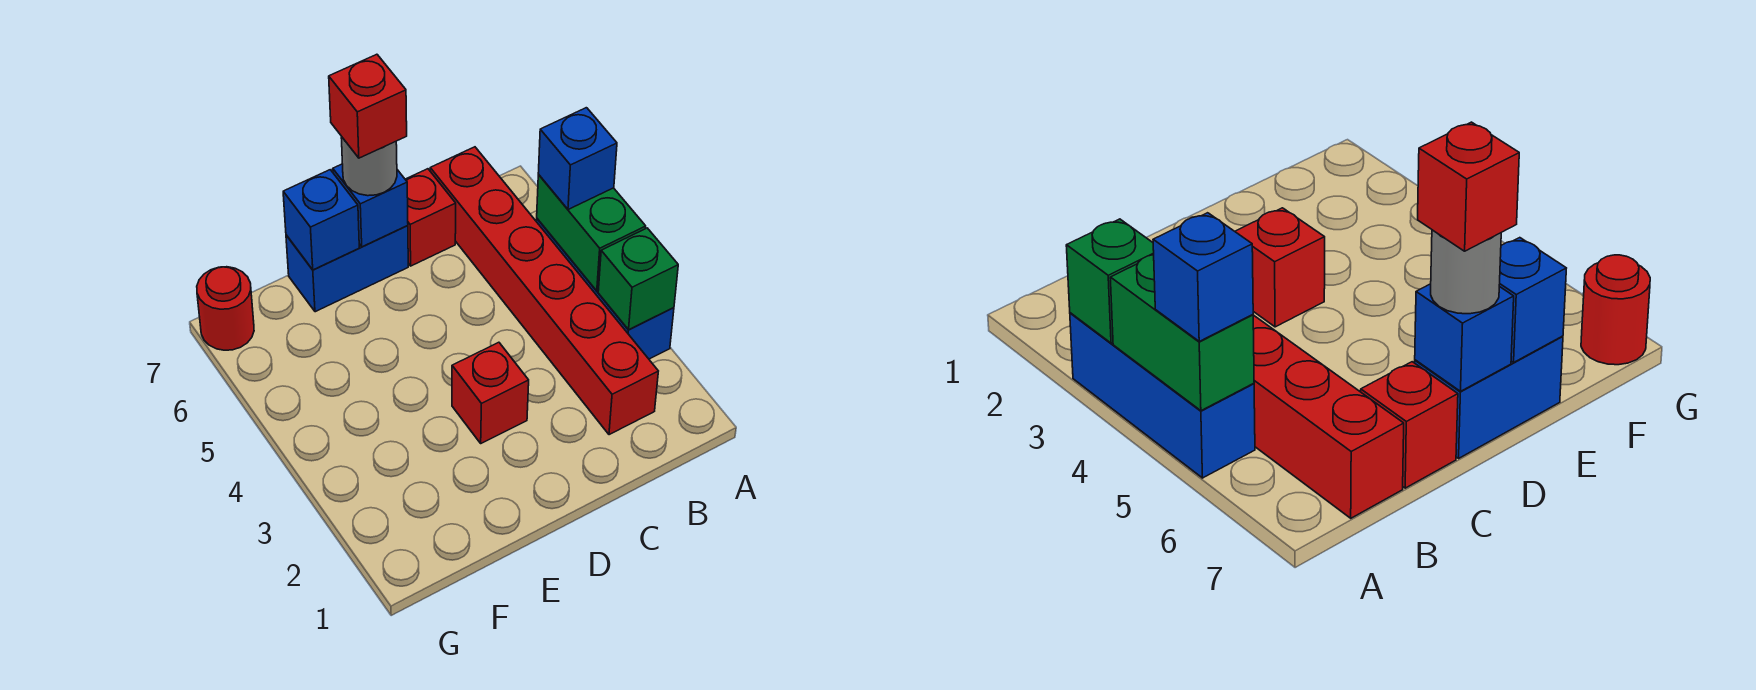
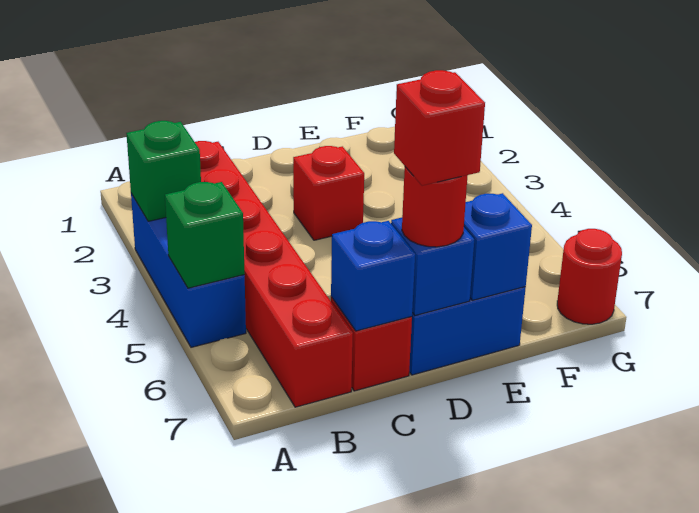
green 1x2 brick [537,175,646,291] -> green 1x1 brick [165,182,245,288]
blue 1x1 brick [538,108,617,209] -> blue 1x1 brick moved to [331,221,415,331]
grey 1x1 round brick [341,136,397,196] -> red 1x1 round brick [402,167,468,247]

